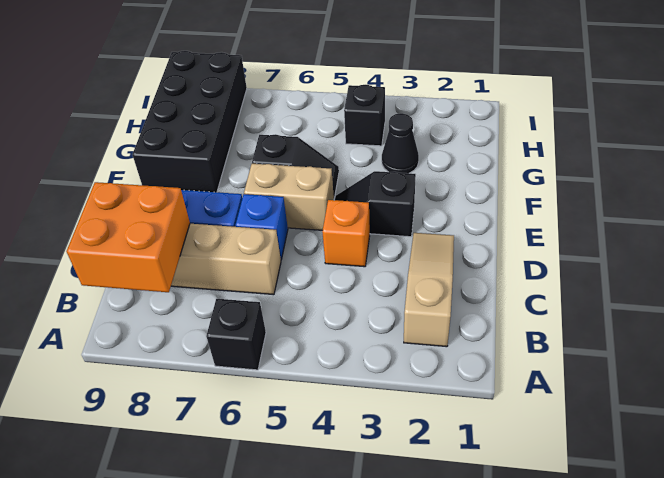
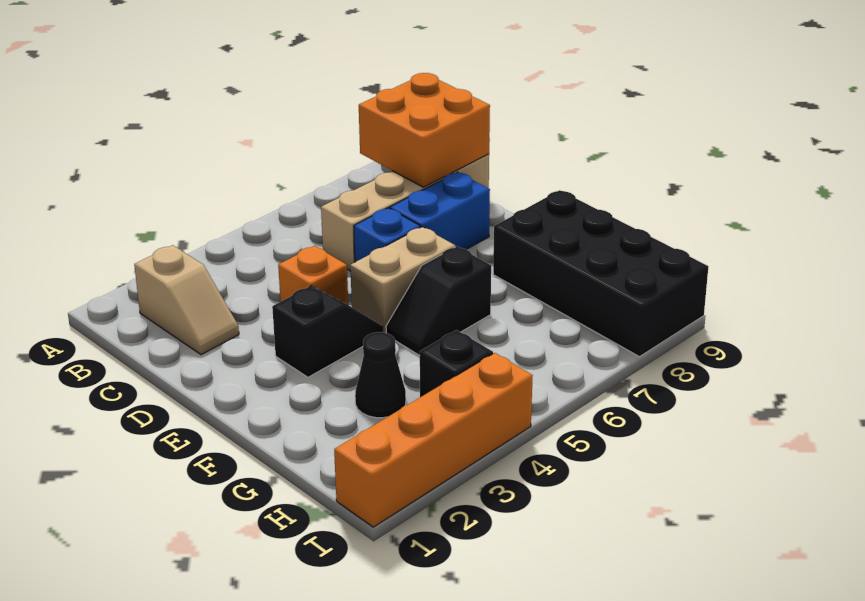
black 1x1 brick [206,299,266,370] -> none
tan 1x3 slope [404,233,454,347] -> tan 1x2 slope [134,245,239,355]
none -> orange 1x4 brick [334,353,533,527]

